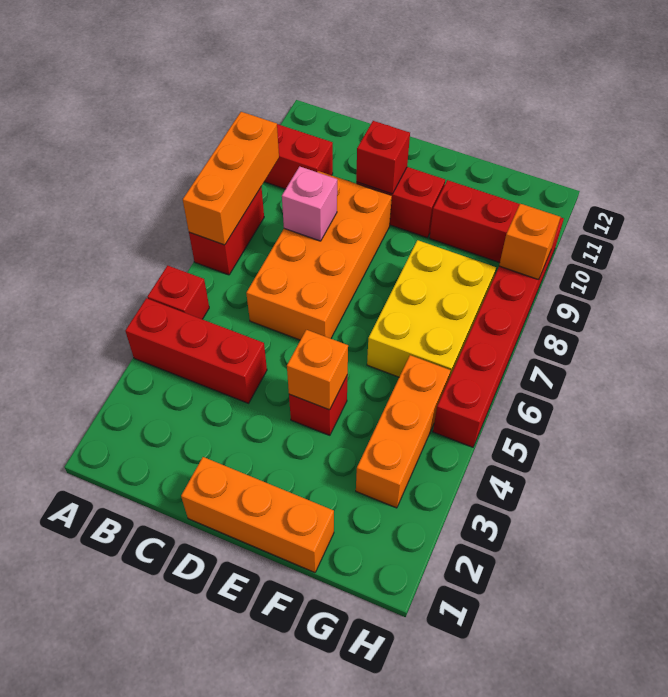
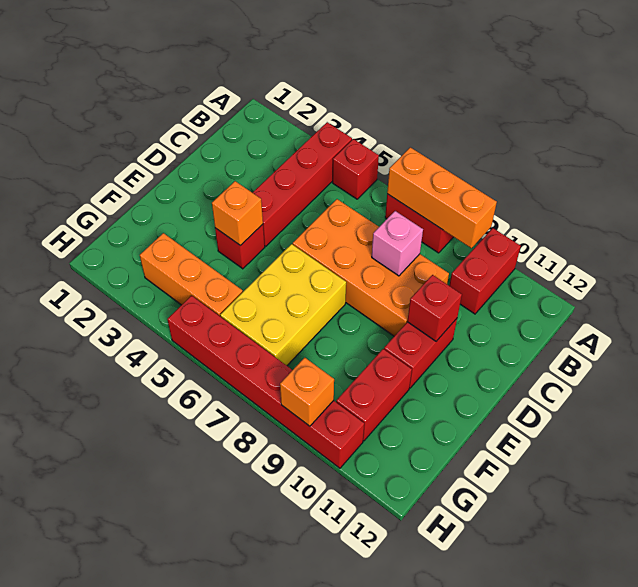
red 1x3 brick [125,298,267,403] -> red 1x4 brick [253,122,352,246]
orange 1x3 brick [181,457,334,573] -> none
yellow 2x3 brick [367,240,496,378] -> yellow 2x3 brick turned to [220,244,346,366]

